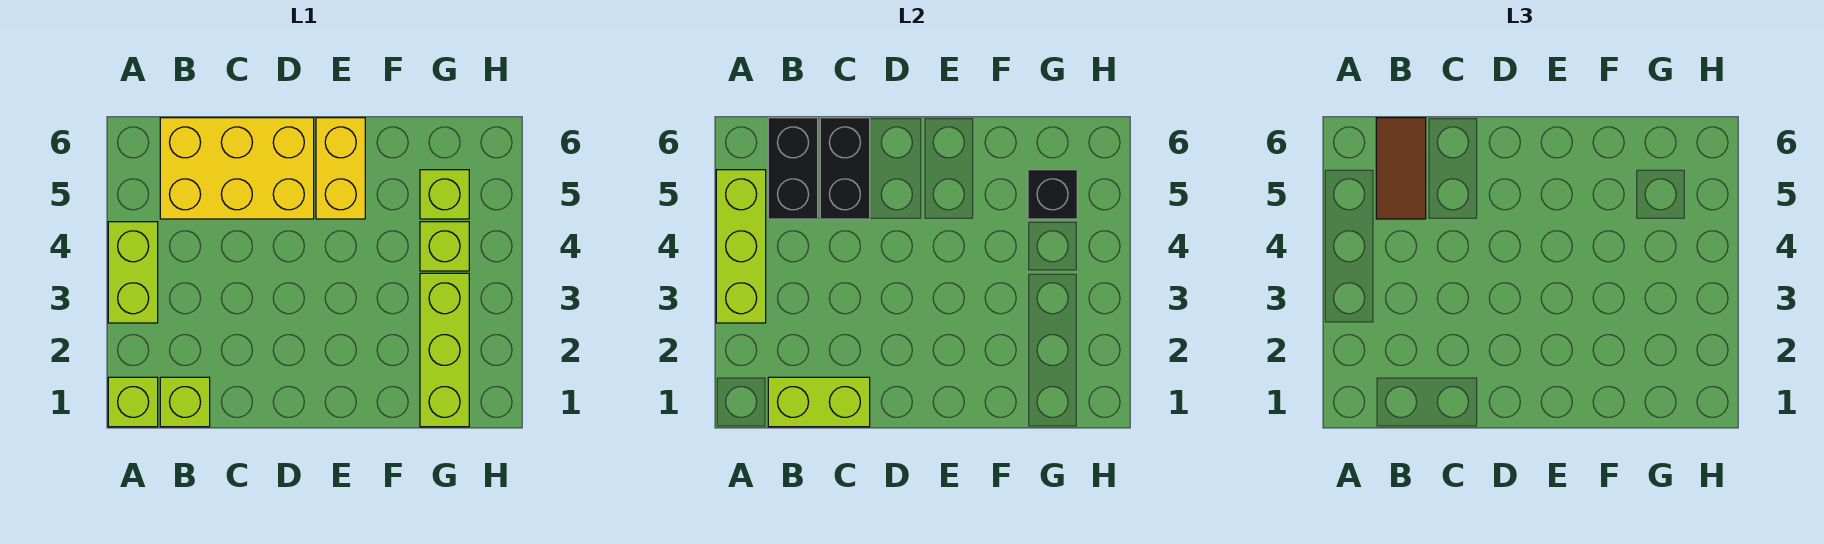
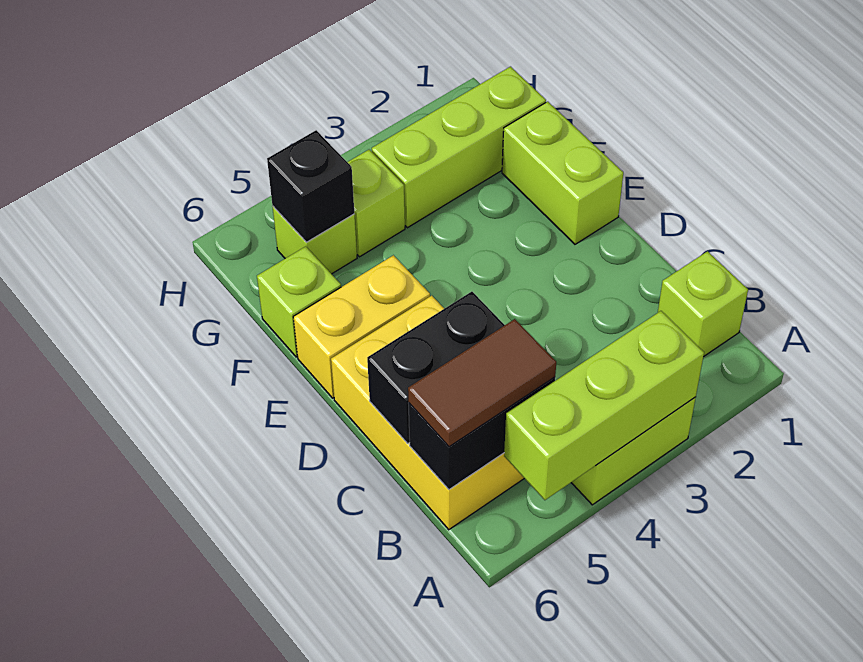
lime 1x1 brick [108,377,158,427] -> lime 1x1 brick moved to [257,246,341,357]
lime 1x2 brick [768,377,870,427] -> lime 1x2 brick moved to [502,102,623,244]

